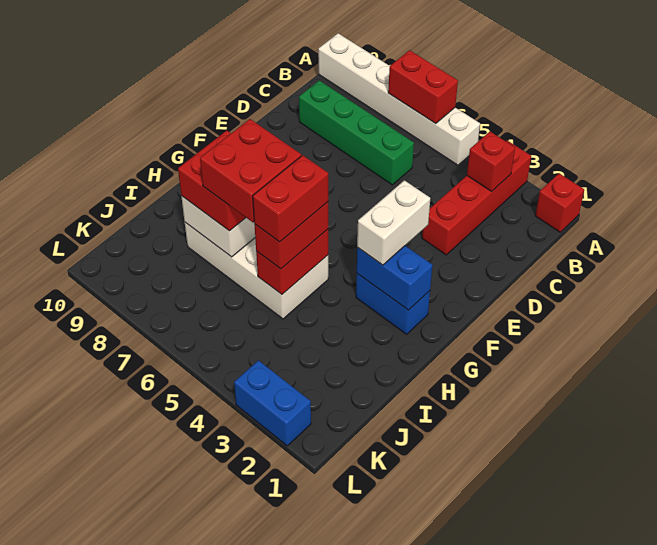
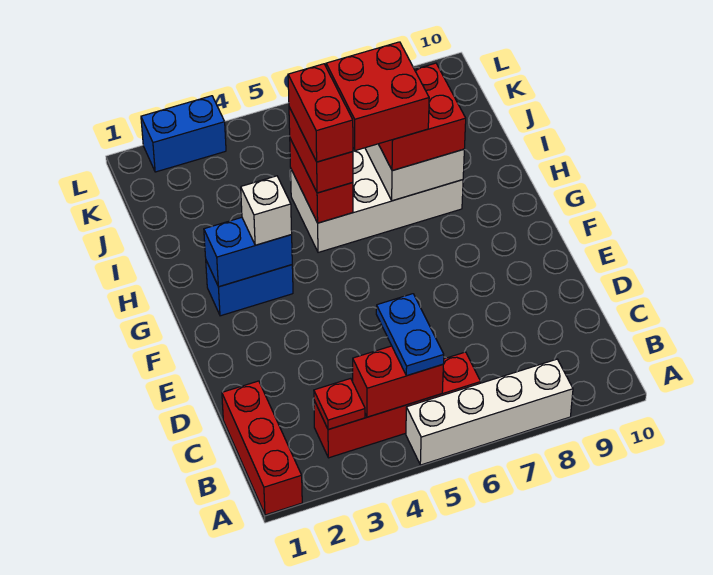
red 1x1 brick [535,174,584,232] -> red 1x3 brick [222,381,302,515]
red 1x4 brick [422,140,531,255] -> red 1x4 brick turned to [314,352,481,458]
white 1x6 brick [318,33,480,165] -> white 1x4 brick [406,359,573,465]
red 1x2 brick [388,50,458,124] -> red 1x2 brick moved to [353,346,443,417]
red 1x1 brick [467,132,515,192] -> red 1x1 plate [314,378,365,430]
none -> blue 1x2 plate [376,294,444,376]
green 1x4 brick [299,80,414,185] -> none
white 1x2 brick [357,180,430,265] -> white 1x1 brick [241,176,292,245]

